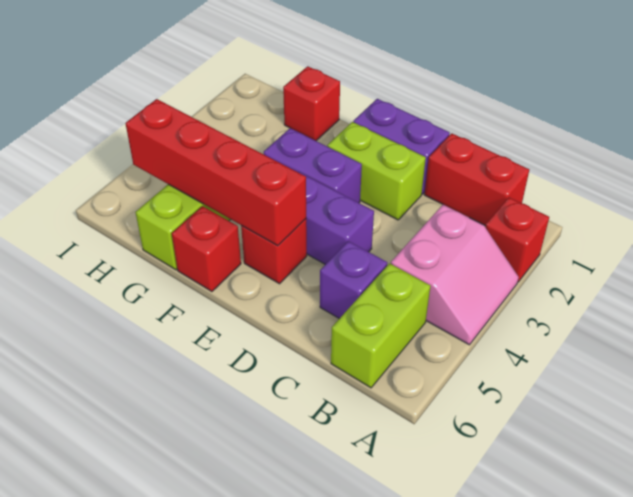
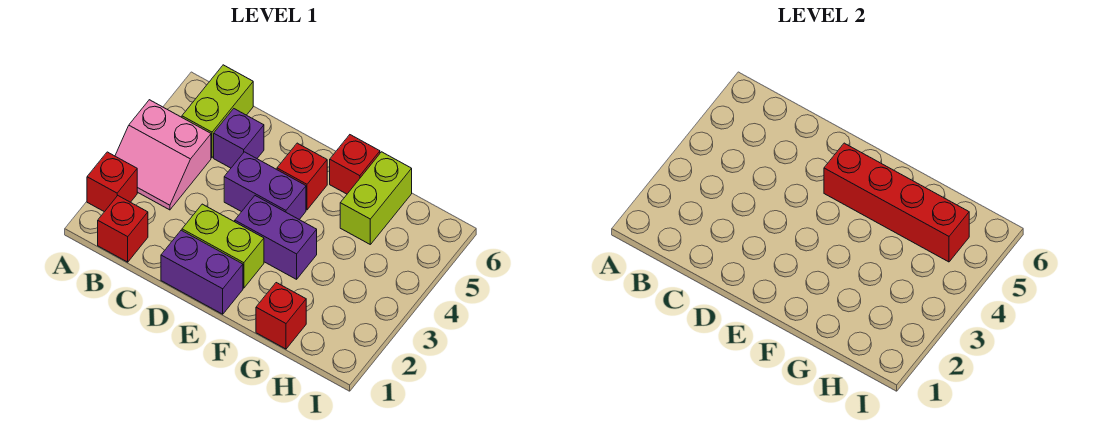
pink 2x2 slope [391,205,519,345] -> pink 2x2 slope turned to [115,100,211,210]
red 1x2 brick [424,133,529,226] -> red 1x1 brick [98,196,148,262]

